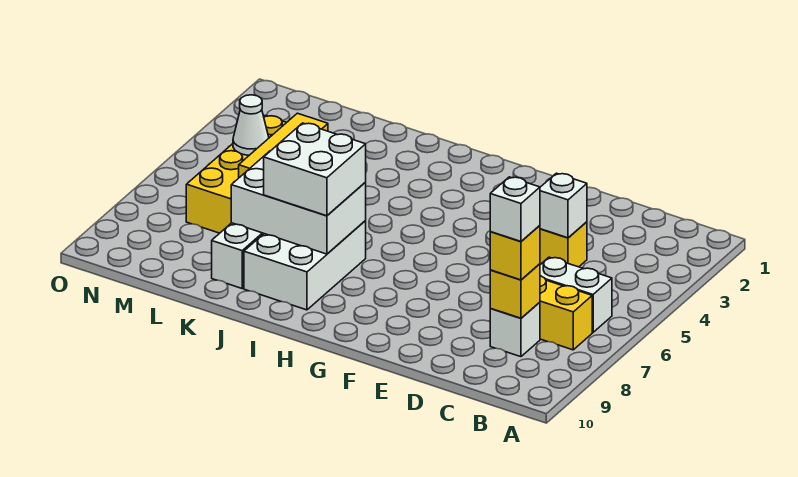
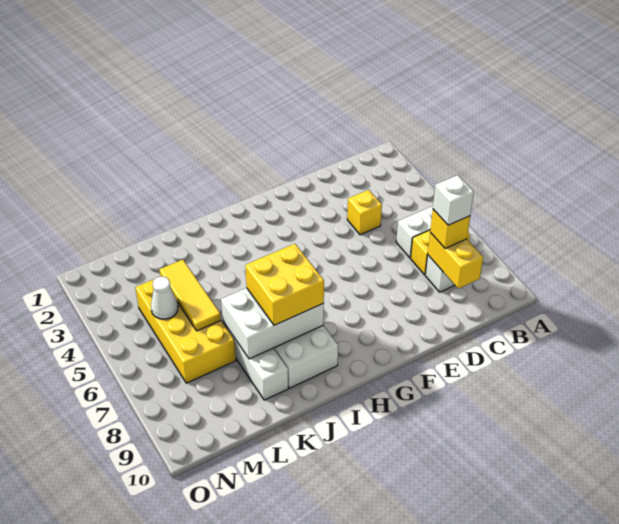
yellow 1x1 brick [490,264,540,318] -> yellow 1x2 brick [428,233,483,289]
white 1x1 brick [540,173,587,238] -> none
white 2x2 brick [264,123,366,216] -> yellow 2x2 brick [245,244,324,325]

